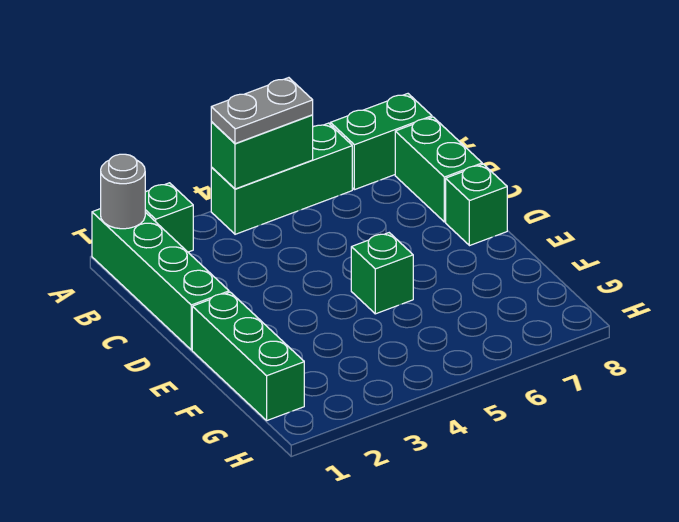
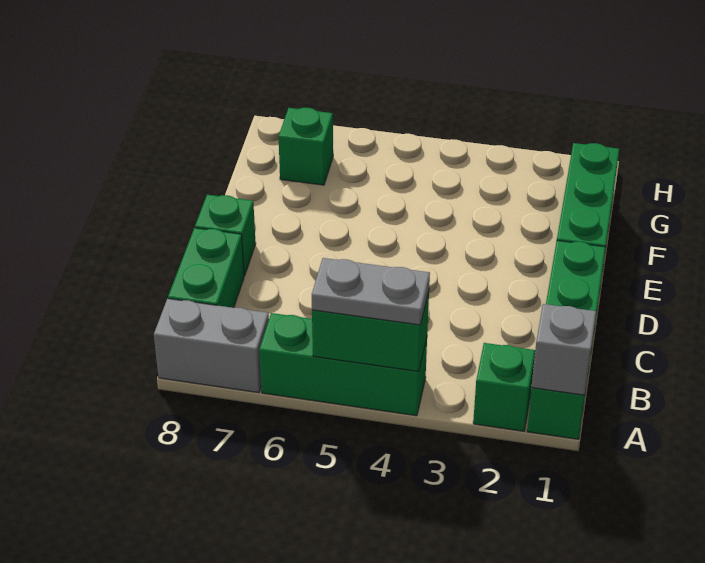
grey 1x1 round brick [101,154,145,229] -> grey 1x1 brick [532,304,596,395]
green 1x2 brick [330,94,432,190] -> grey 1x2 brick [154,299,269,393]
green 1x1 brick [351,233,413,314] -> green 1x1 brick moved to [278,108,333,185]

